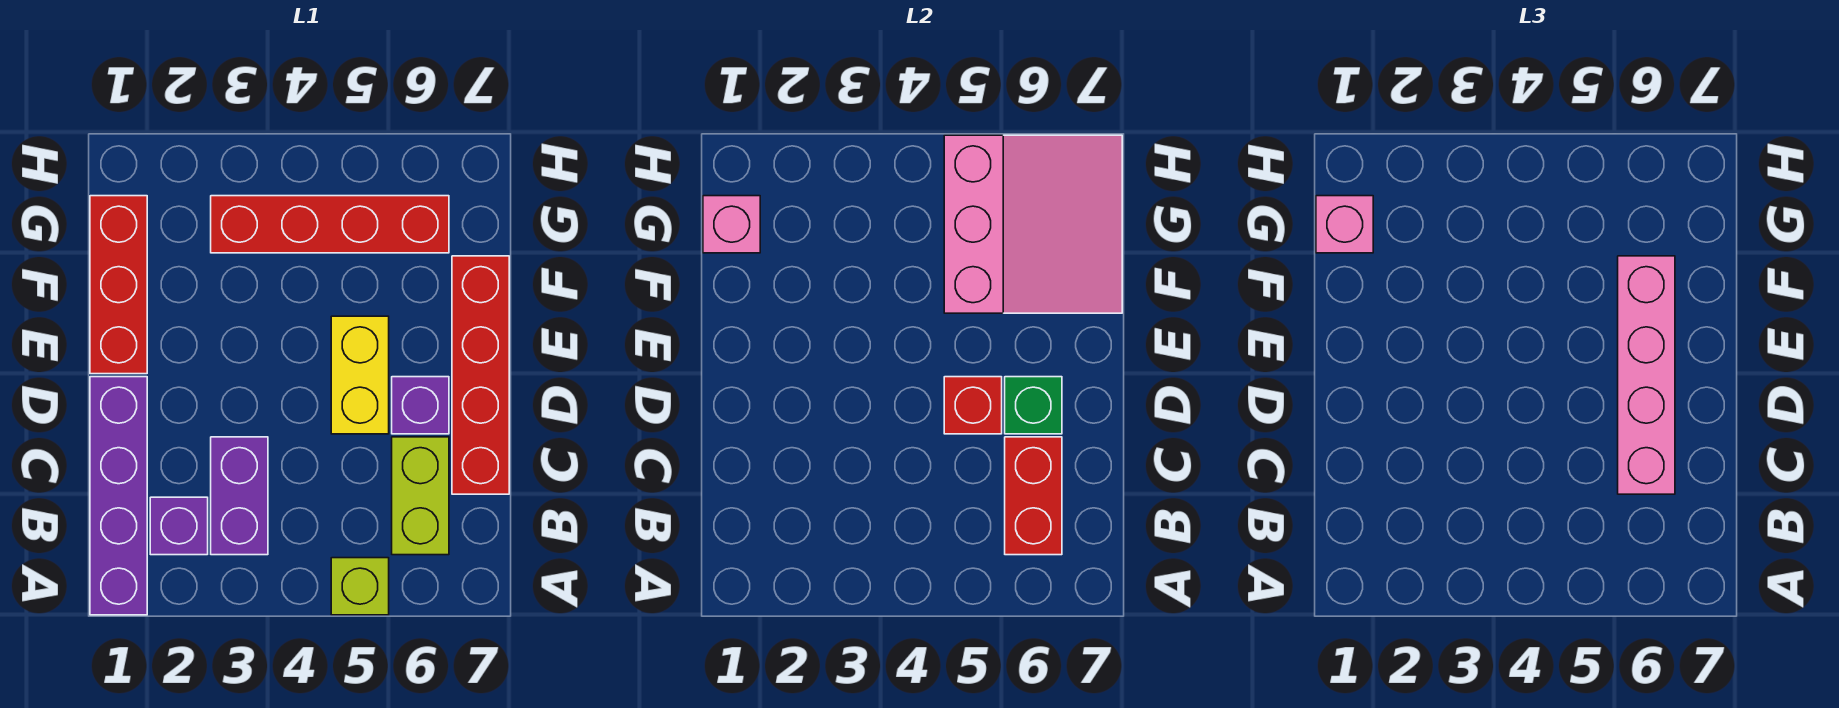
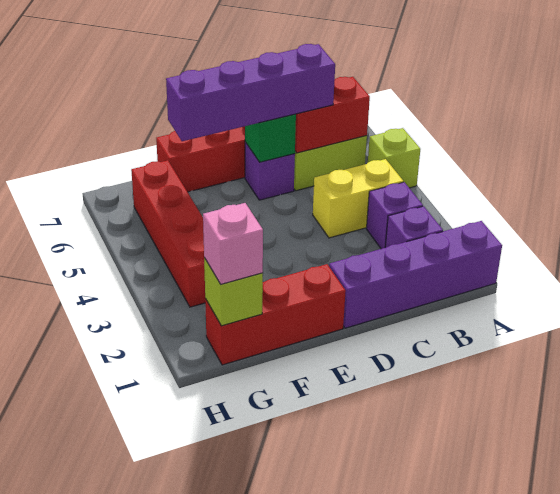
purple 1x2 brick [211,437,268,555] -> purple 1x1 brick [367,182,423,249]
pink 1x4 brick [1618,256,1675,494] -> purple 1x4 brick [166,44,335,141]
yellow 1x2 brick [331,316,389,434] -> yellow 1x2 brick moved to [313,159,403,238]
red 1x1 brick [944,377,1002,434] -> none
pink 3x3 slope [944,135,1122,313] -> none
pink 1x1 brick [703,196,760,253] -> lime 1x1 brick [204,258,263,326]

